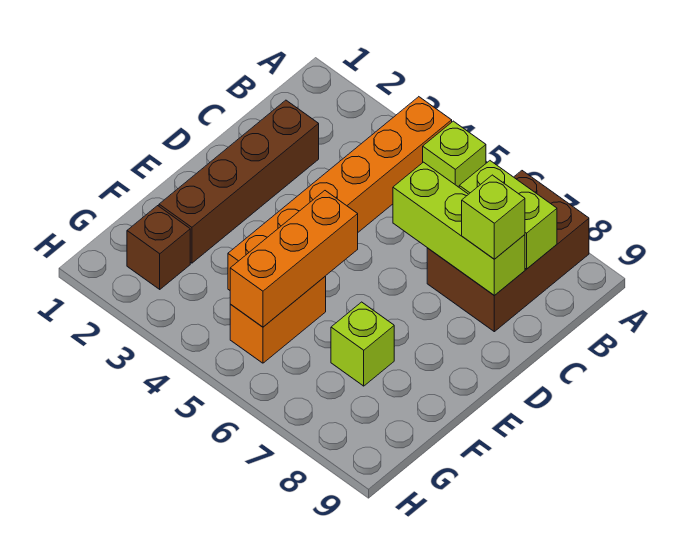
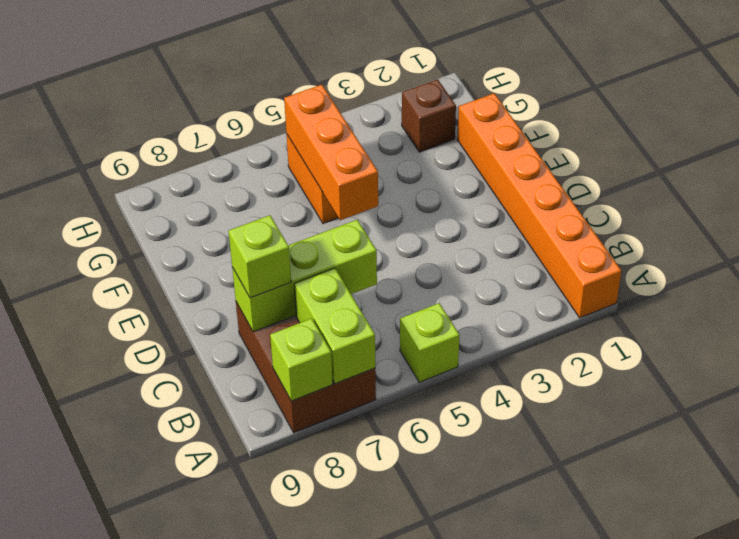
orange 1x6 brick [228,97,452,290] -> orange 1x6 brick moved to [457,93,621,318]
lime 1x2 brick [459,161,557,269] -> lime 1x2 brick turned to [294,268,375,384]
brown 1x4 brick [159,100,319,263] -> none
lime 1x1 brick [331,302,394,386] -> lime 1x1 brick moved to [270,318,333,401]

